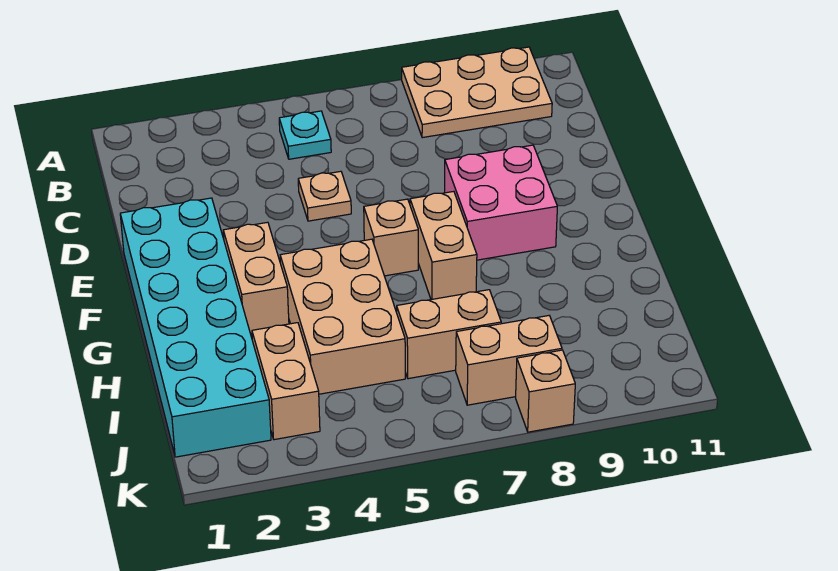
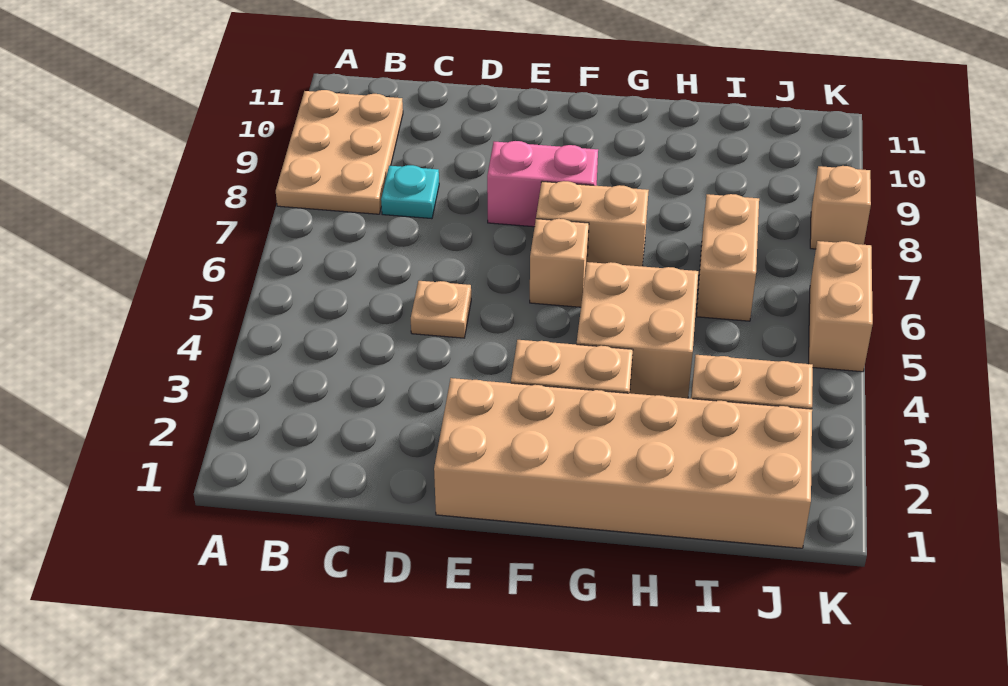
cyan 1x1 plate [279,111,331,159] -> cyan 1x1 plate moved to [381,165,439,219]
cyan 2x6 brick [120,198,271,457] -> tan 2x6 brick [434,378,812,548]
pink 2x2 brick [445,145,557,260] -> pink 1x2 brick [487,141,598,227]
tan 2x3 brick [280,239,405,394] -> tan 2x2 brick [577,262,698,398]
tan 1x2 brick [456,316,562,405] -> tan 1x2 brick moved to [809,241,873,372]

